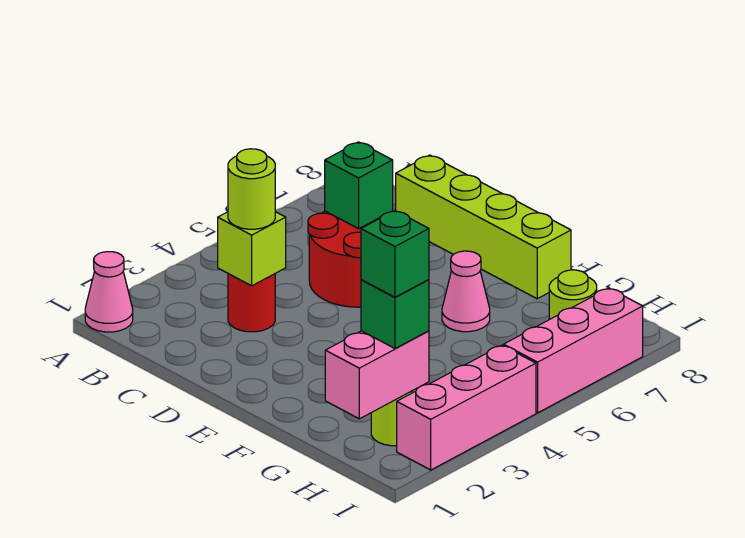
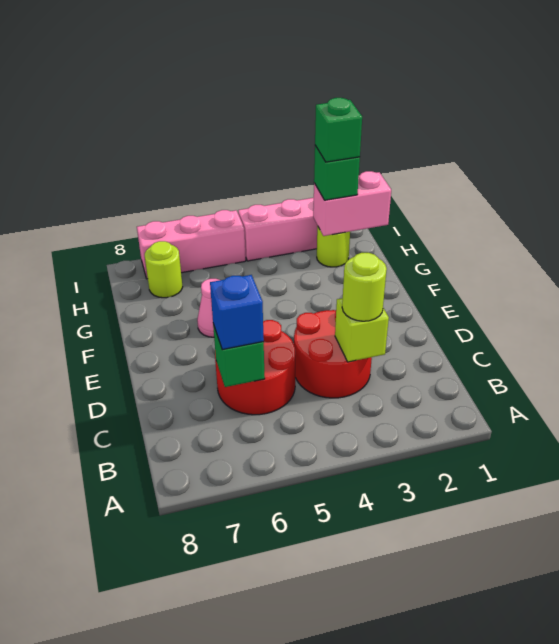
pink 1x1 cone [85,252,133,332] -> none
red 1x1 round brick [228,274,275,332] -> red 2x2 round brick [294,310,372,398]
none -> blue 1x1 brick [210,275,264,350]
lime 1x4 brick [396,155,571,299] -> none

